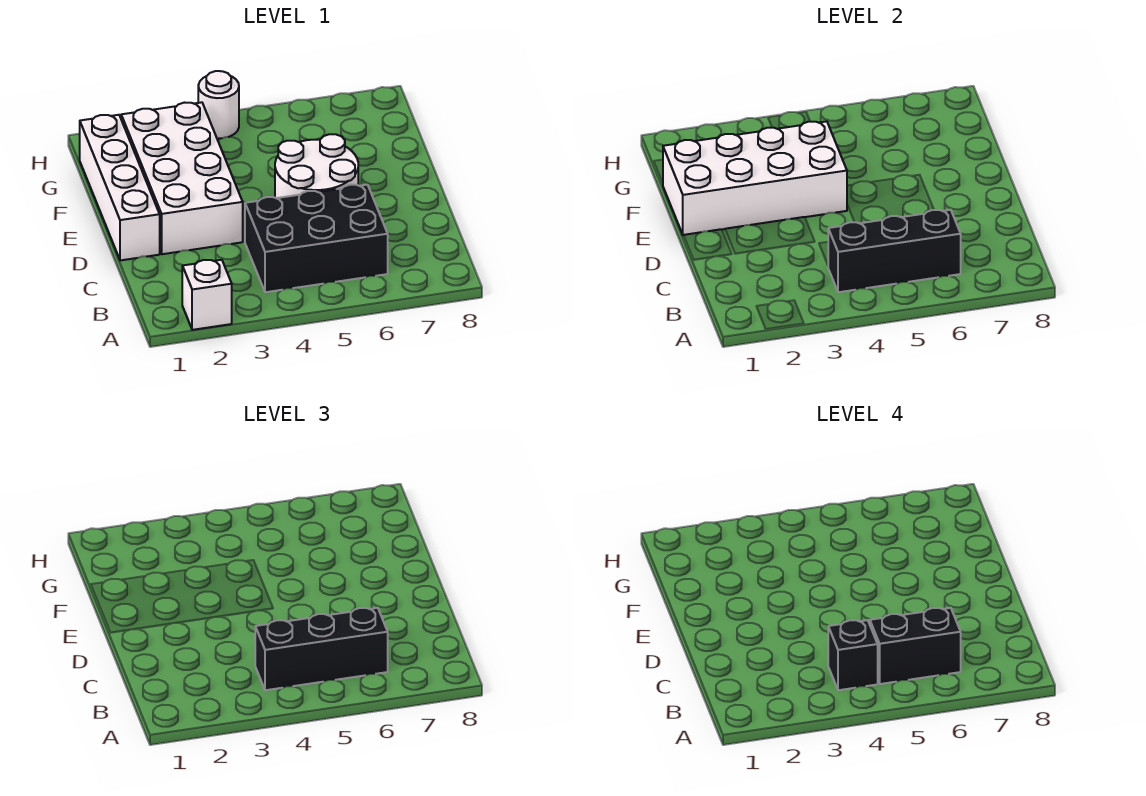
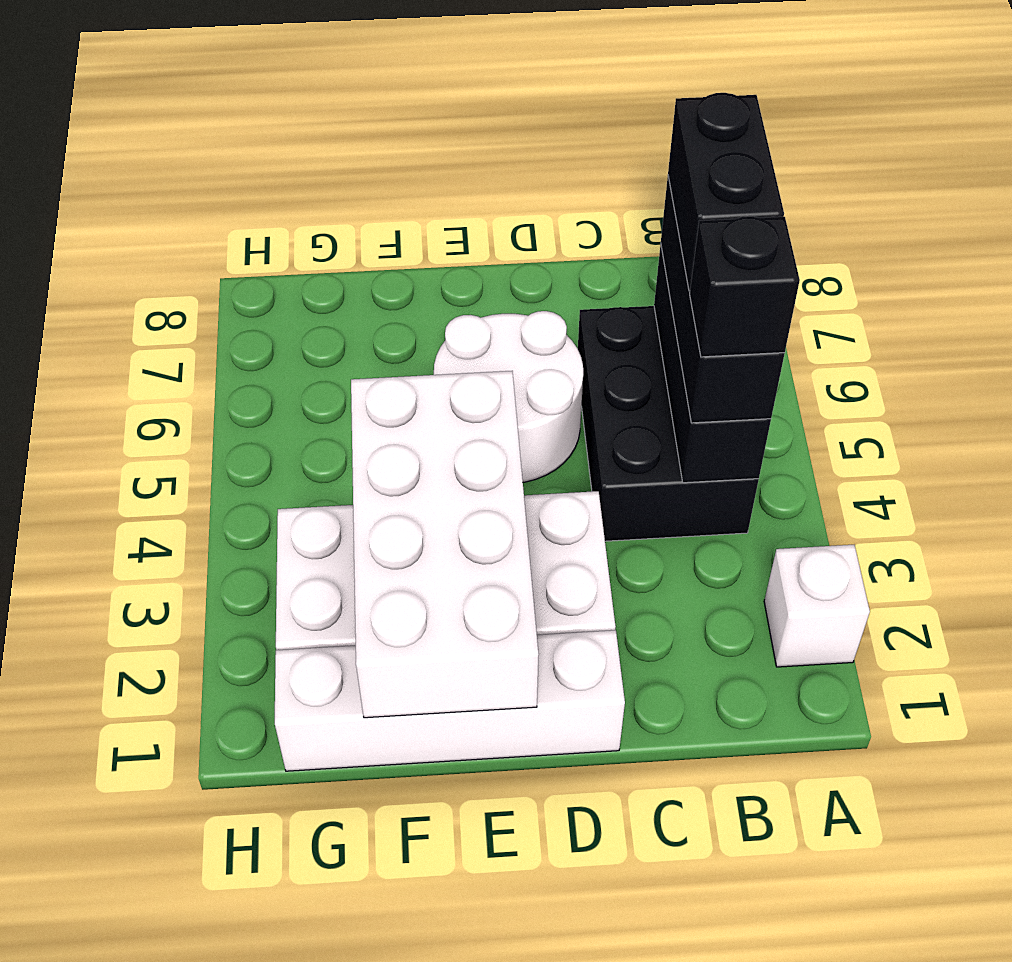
white 1x1 round brick [198,71,239,139] -> none

